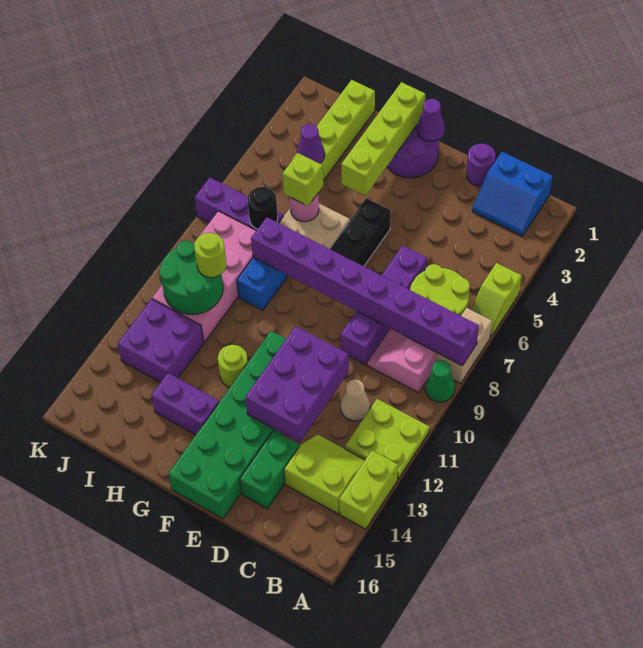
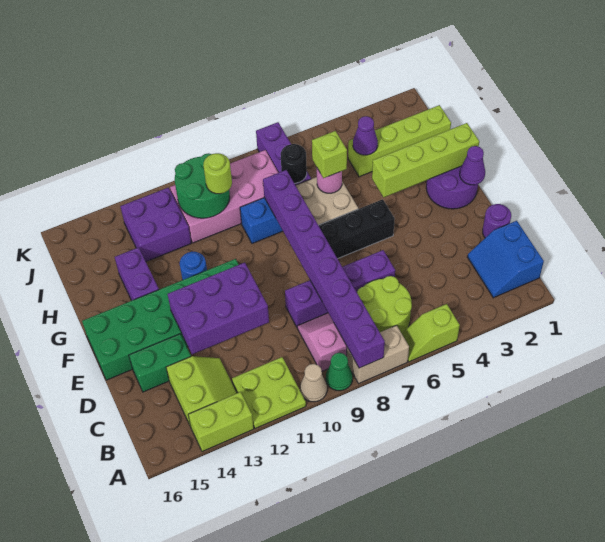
tan 1x1 cone [341,379,370,421] -> tan 1x1 cone moved to [300,364,327,402]
lime 1x1 round brick [218,345,248,387] -> blue 1x1 round brick [180,252,207,280]

